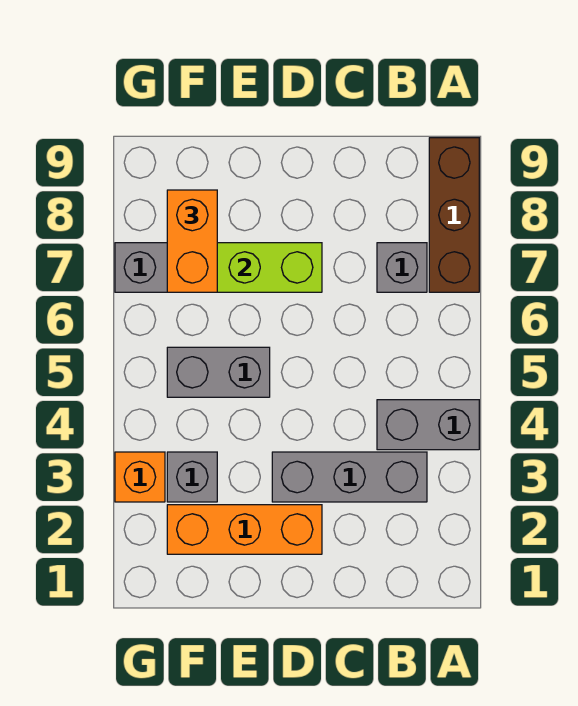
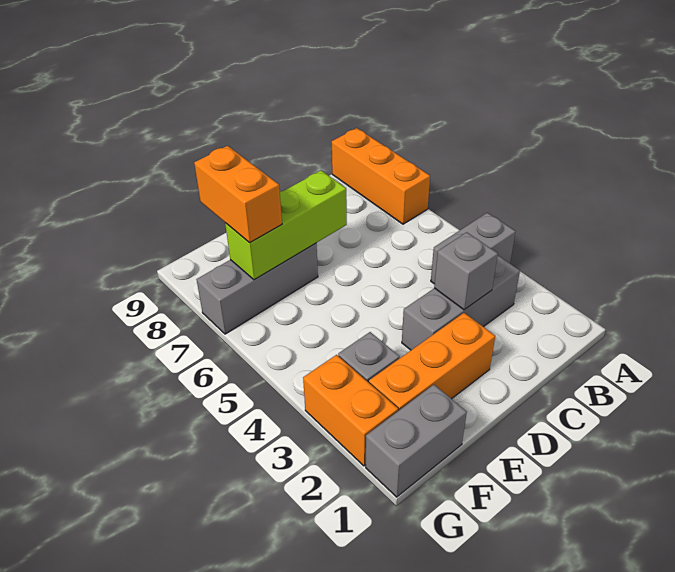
brown 1x3 brick [429,138,479,292] -> orange 1x3 brick [332,128,430,224]
grey 1x1 brick [377,243,427,292] -> grey 1x1 brick moved to [434,232,498,310]
grey 1x2 brick [167,347,270,397] -> grey 1x2 brick moved to [366,385,467,497]
orange 1x1 brick [115,452,165,502] -> orange 1x2 brick [303,355,398,466]

